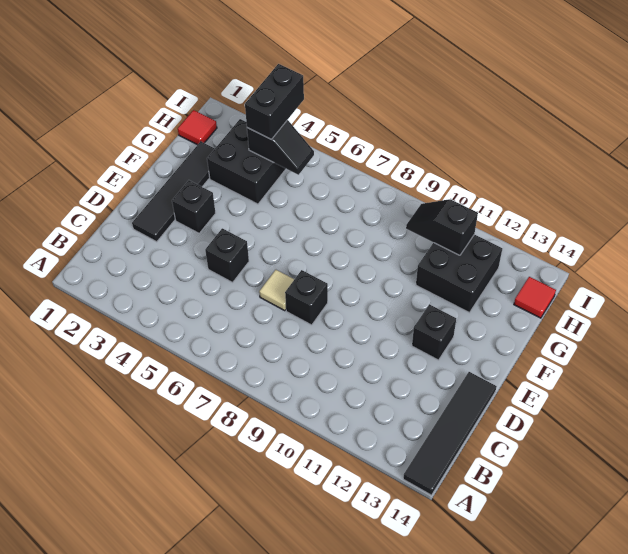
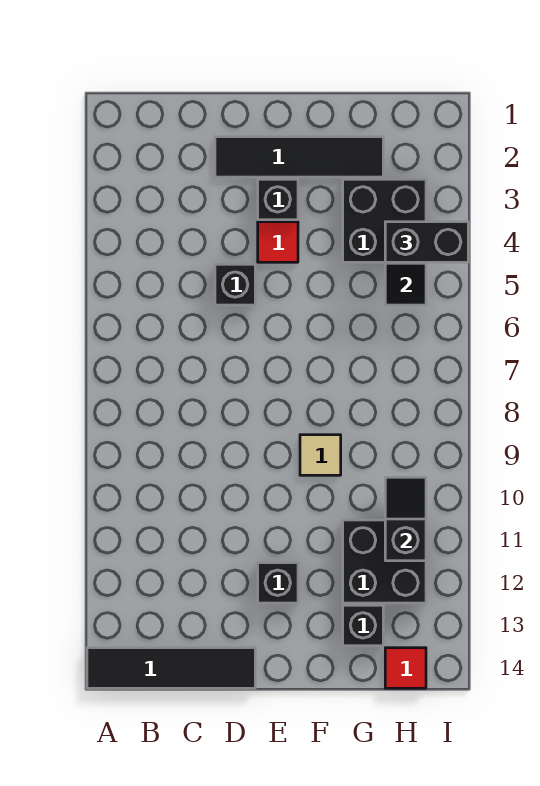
tan 1x1 tile [259,270,294,311] -> tan 1x1 tile moved to [300,435,341,475]
black 1x1 brick [285,270,328,325] -> black 1x1 brick moved to [343,605,383,646]
red 1x1 tile [178,110,217,145] -> red 1x1 tile moved to [258,222,298,262]

